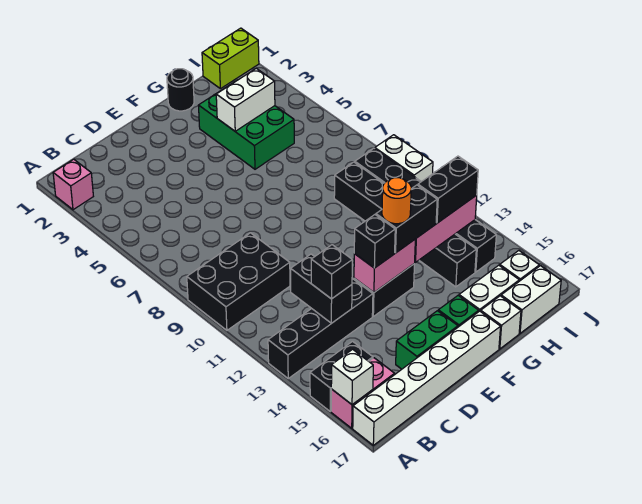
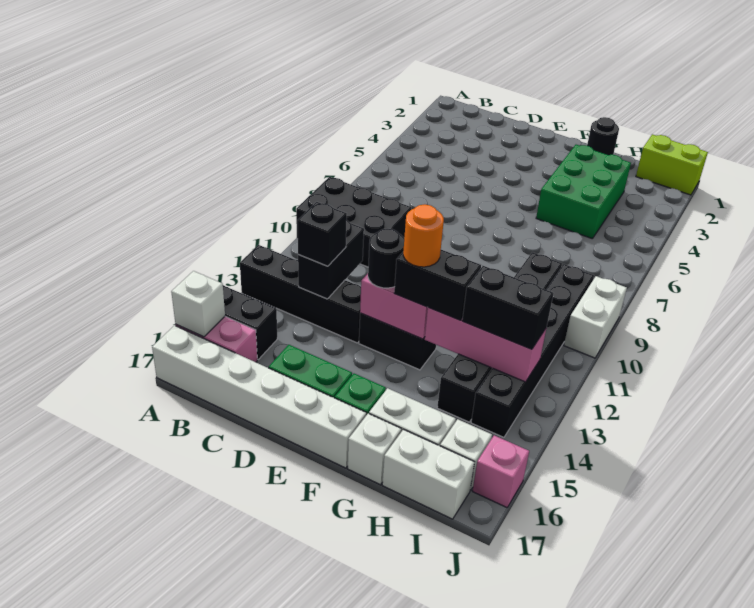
pink 1x1 brick [53,159,93,210] -> pink 1x1 brick moved to [473,435,529,507]
black 1x1 brick [354,215,395,268] -> black 1x1 round brick [368,229,404,288]
white 1x2 brick [216,68,275,131] -> none

